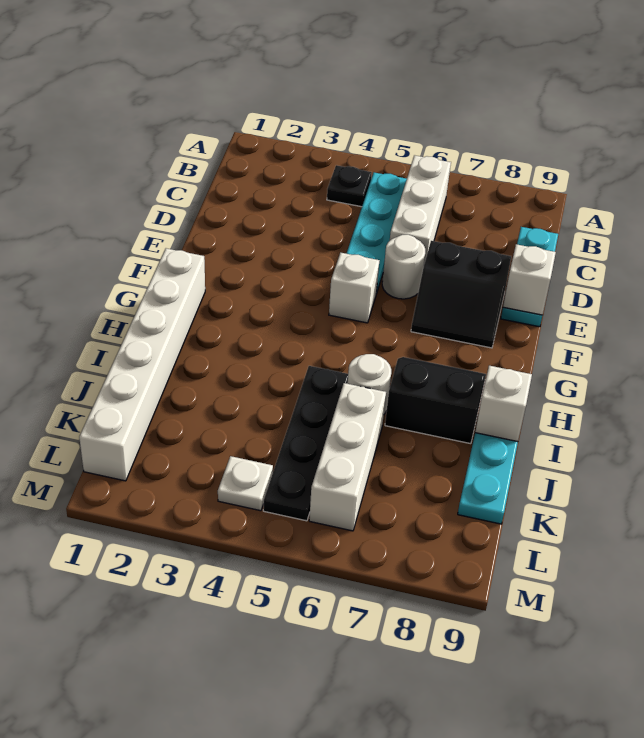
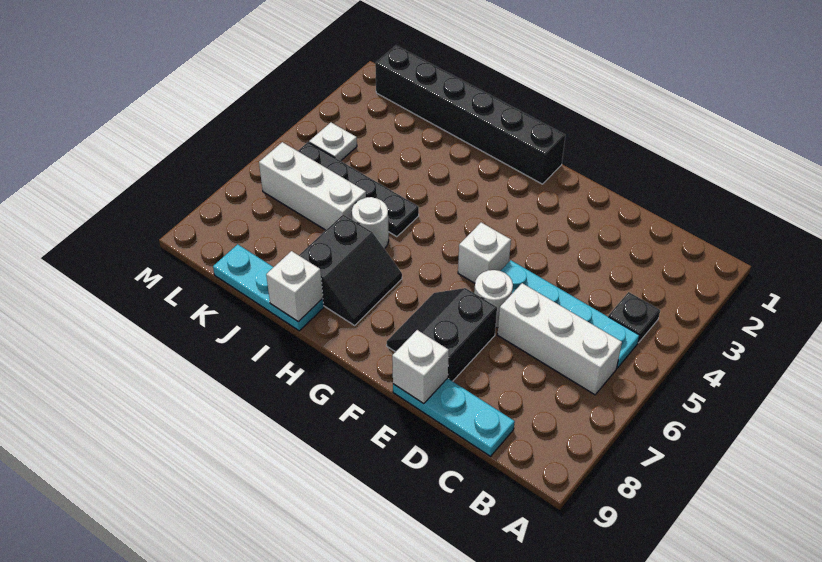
white 1x6 brick [79,248,205,481] -> black 1x6 brick [375,46,565,184]

